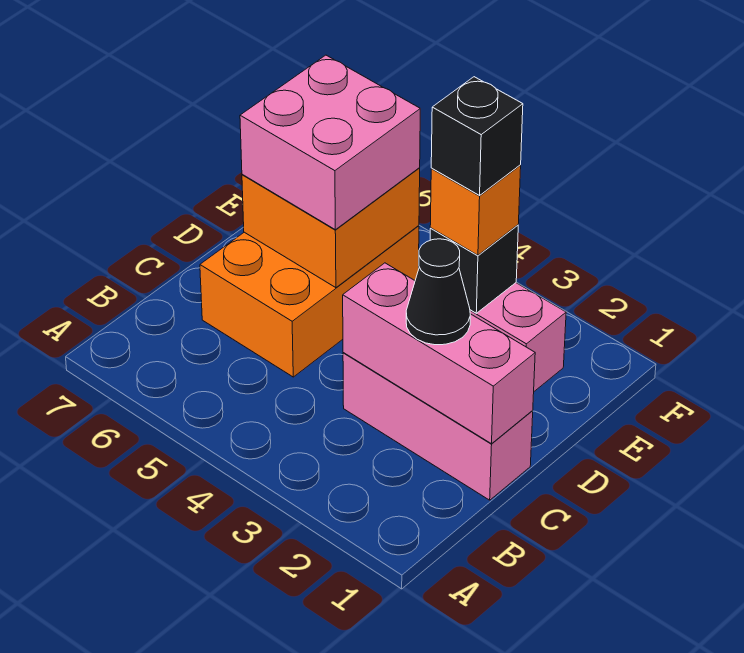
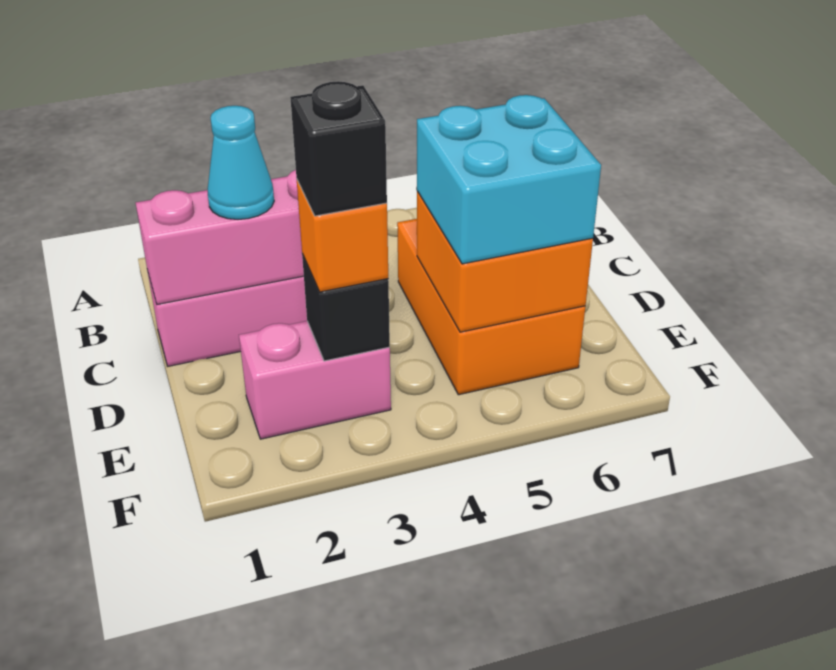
black 1x1 cone [406,239,470,345] -> cyan 1x1 cone [208,106,274,219]
pink 2x2 brick [240,55,420,230] -> cyan 2x2 brick [417,95,601,264]

